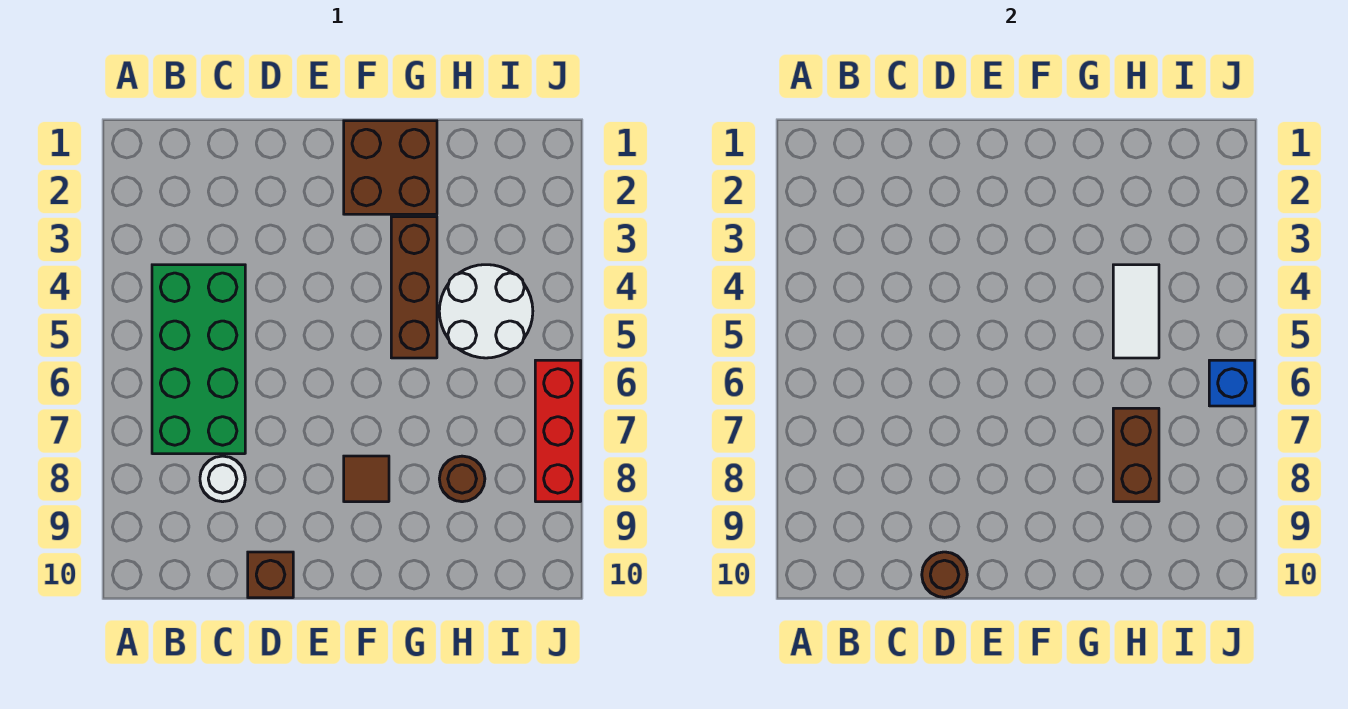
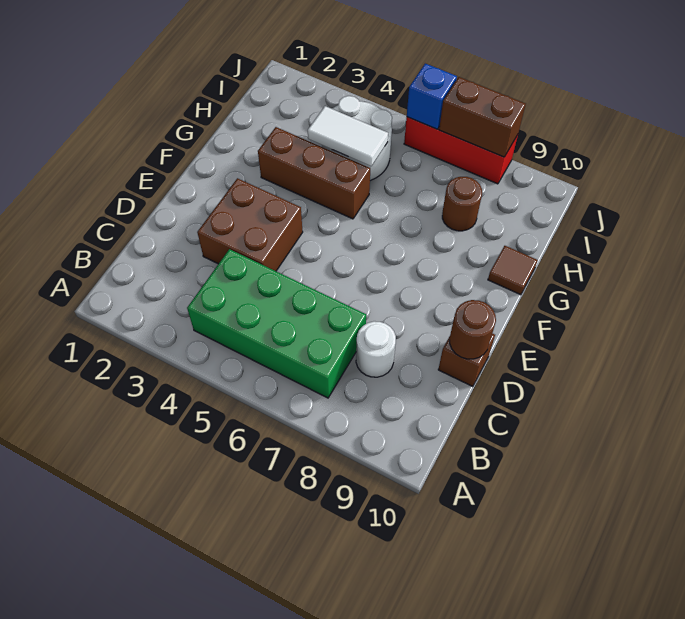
brown 2x2 brick [344,121,437,214] -> brown 2x2 brick moved to [197,178,303,271]
brown 1x1 tile [344,456,389,502] -> brown 1x1 tile moved to [488,246,538,295]
brown 1x2 brick [1113,408,1159,502] -> brown 1x2 brick moved to [439,77,526,157]

